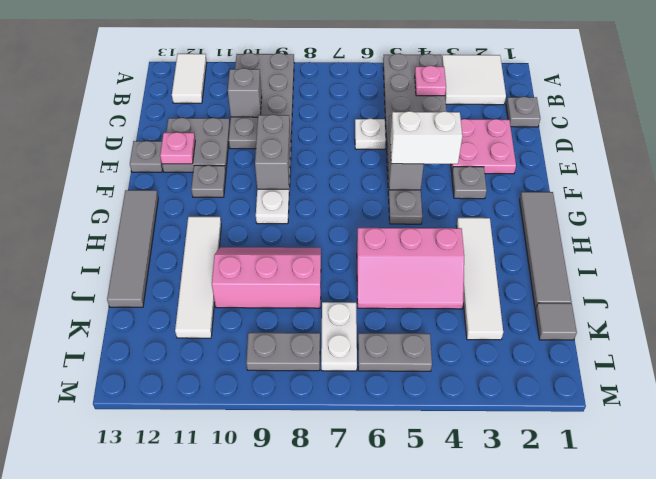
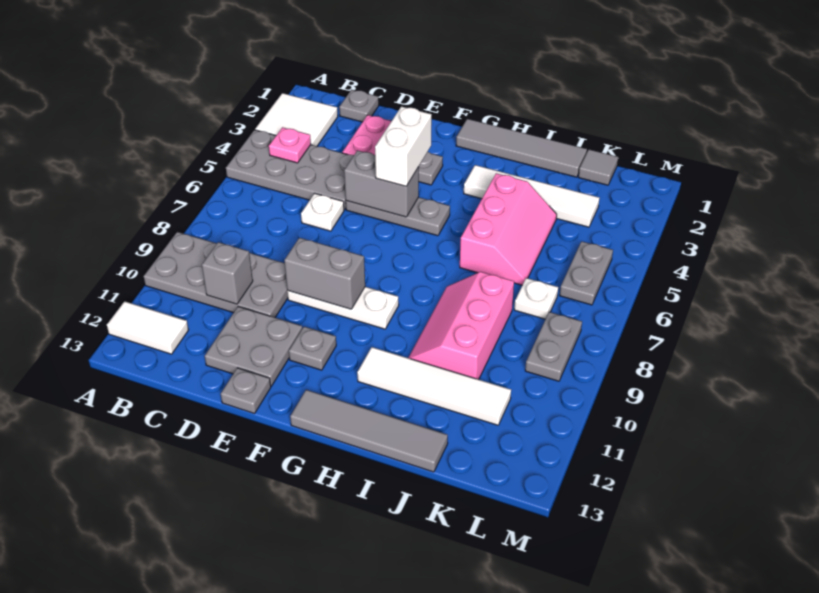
pink 1x1 plate [160,132,195,164] -> none
white 1x2 plate [321,302,357,371] -> white 1x1 plate [514,278,558,319]

